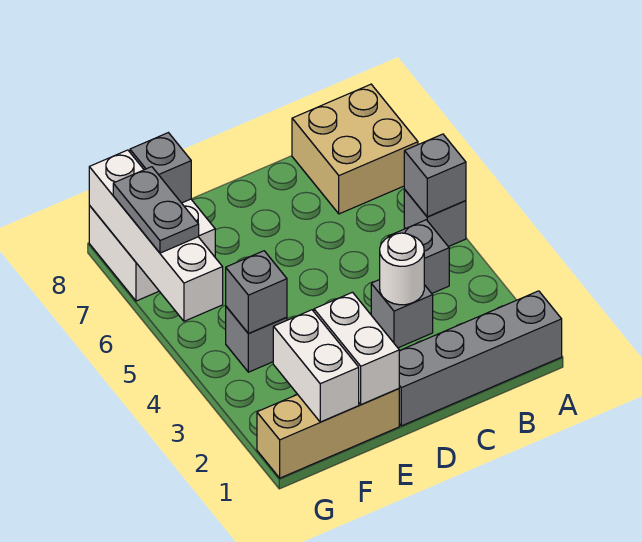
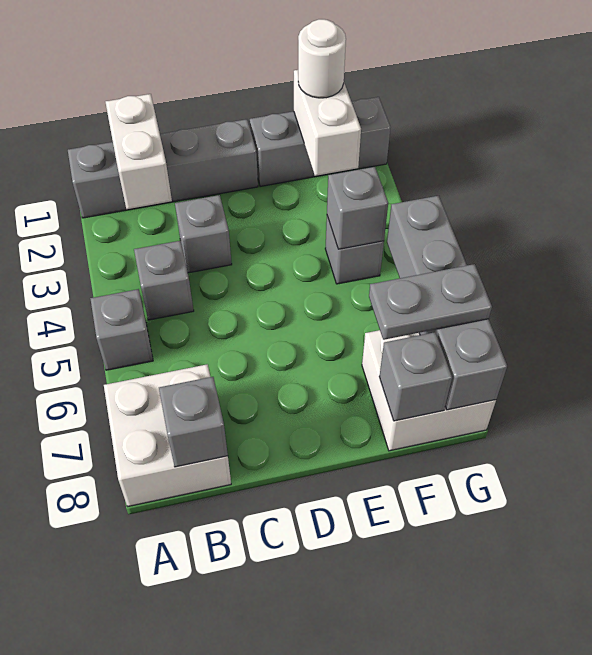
grey 1x1 brick [404,134,466,217] -> grey 1x1 brick moved to [159,377,228,467]
tan 2x2 brick [292,84,418,214] -> white 2x2 brick [104,364,231,507]
white 1x1 round brick [380,233,424,305] -> white 1x1 round brick moved to [298,19,346,98]
tan 1x3 brick [257,389,399,478] -> grey 1x3 brick [250,97,391,187]
white 1x2 brick [314,292,399,404] -> white 1x2 brick moved to [106,94,172,209]
white 1x4 brick [89,150,223,321] -> grey 1x4 brick [387,196,507,410]
grey 1x2 plate [113,167,199,253] -> grey 1x2 plate turned to [369,264,492,340]

